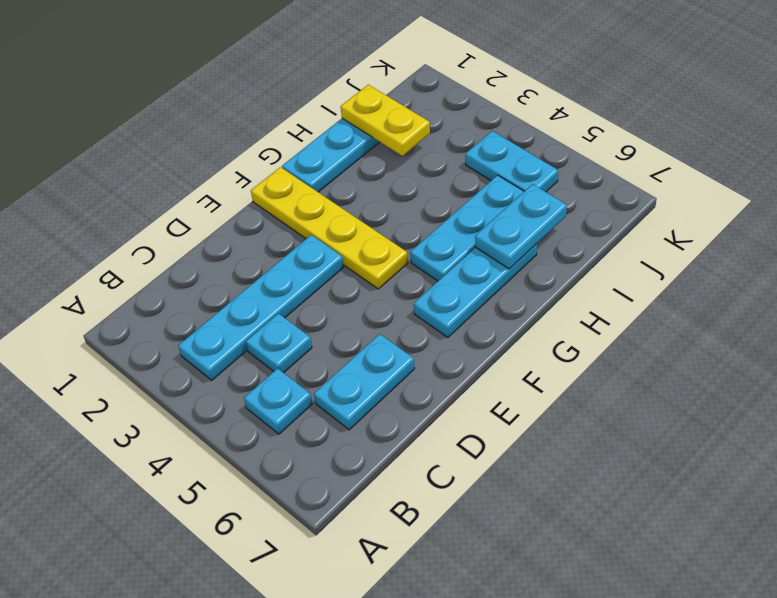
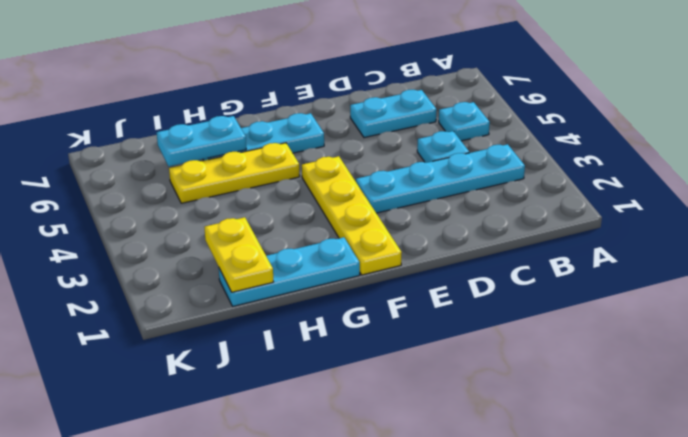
cyan 1x3 plate [410,175,524,281] -> yellow 1x3 plate [169,143,300,203]
cyan 1x2 plate [465,131,558,192] -> none

